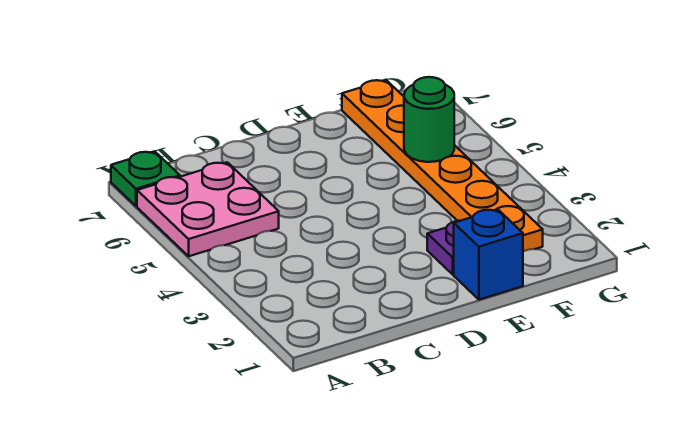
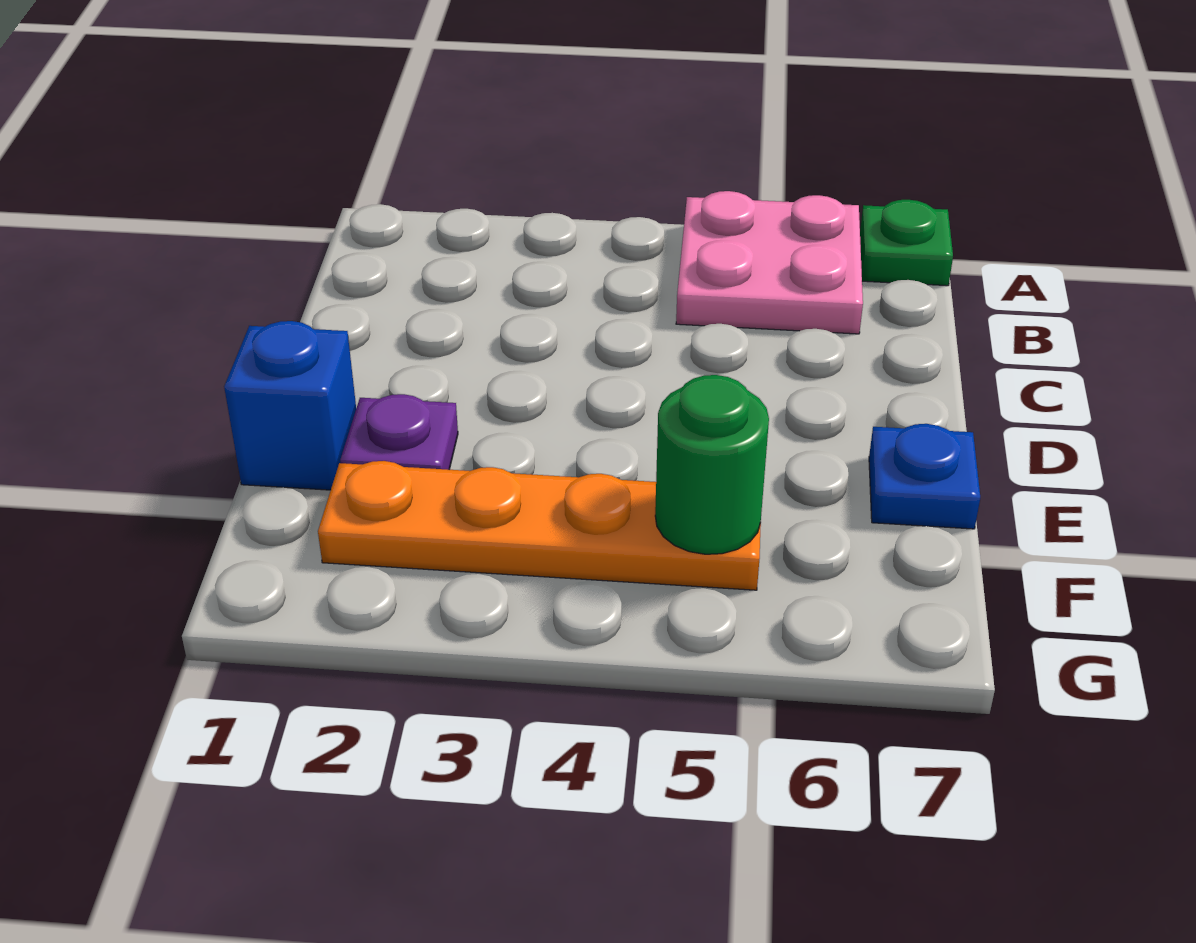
none -> blue 1x1 plate [869,424,980,529]
orange 1x6 plate [342,80,543,252] -> orange 1x4 plate [318,461,761,590]

